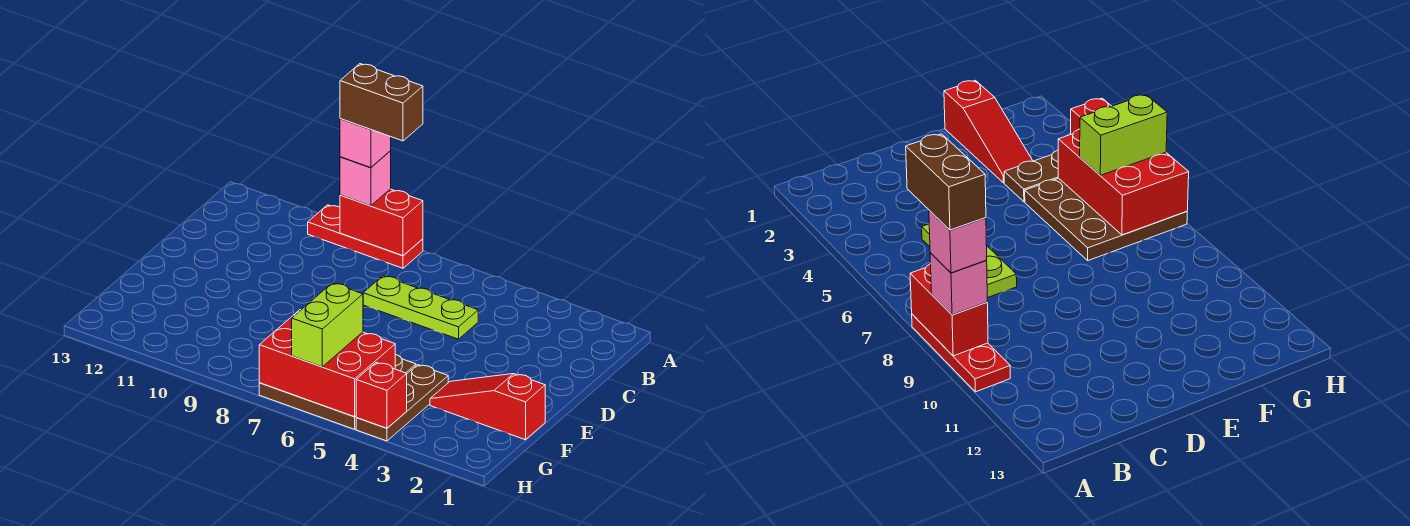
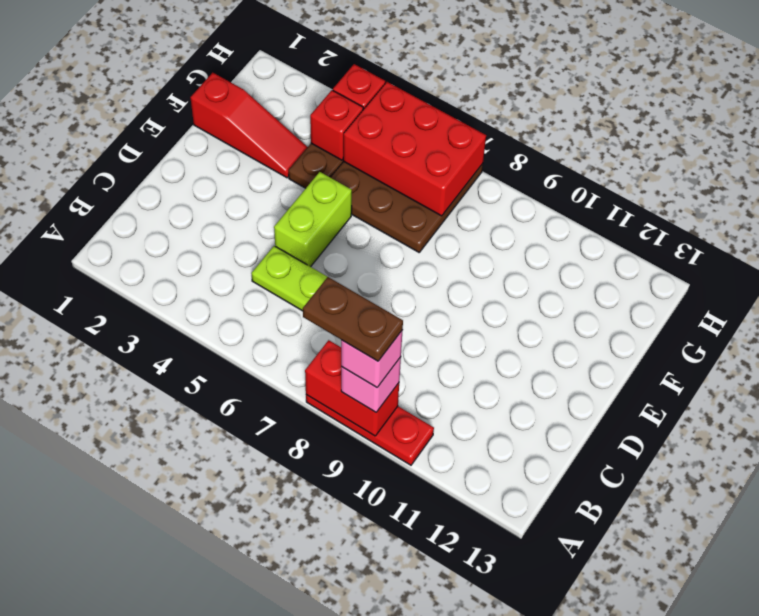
brown 1x2 brick [340,64,423,141] -> brown 1x2 plate [303,277,403,361]
none -> red 1x1 brick [310,90,363,160]
lime 1x2 brick [292,283,363,367] -> lime 1x2 brick moved to [274,172,352,267]

